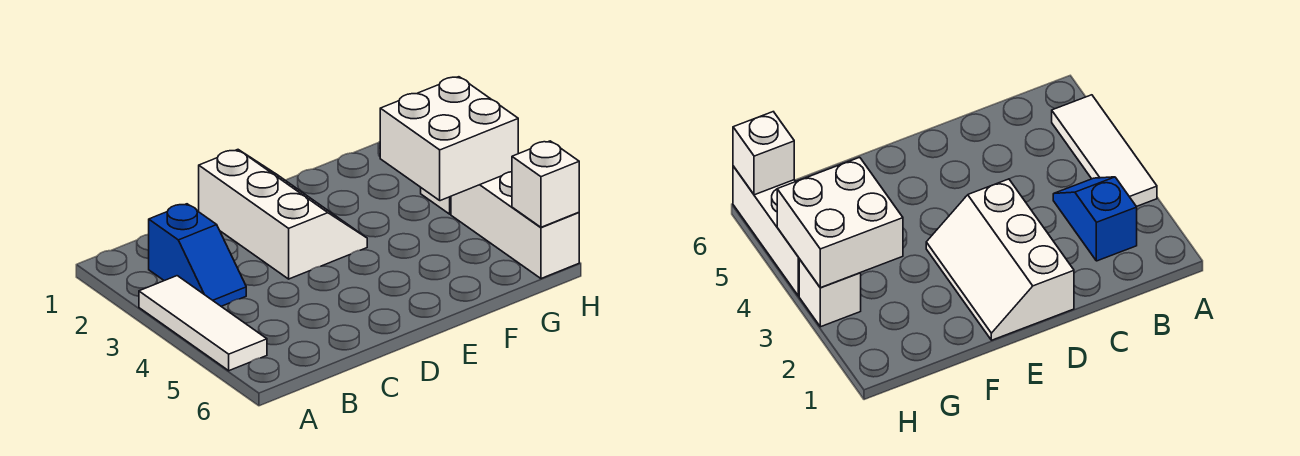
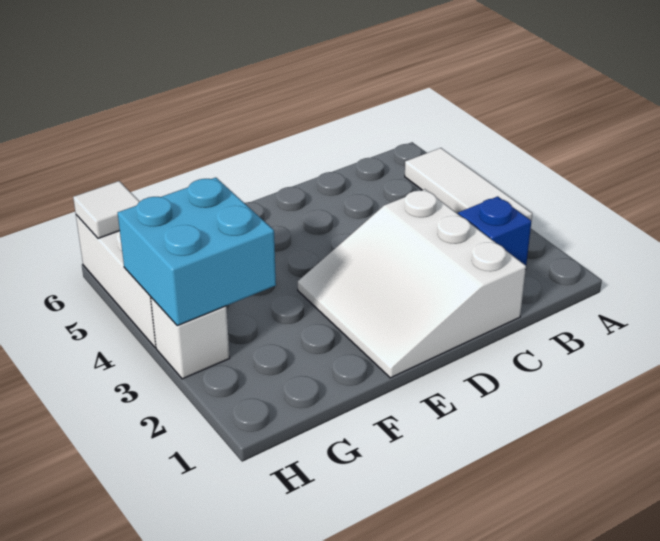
white 2x3 slope [199,150,367,279] -> white 3x3 slope [298,189,526,378]
white 2x2 brick [380,77,518,201] -> cyan 2x2 brick [118,178,276,326]
white 1x1 brick [512,141,579,227] -> white 1x1 tile [73,181,140,238]

